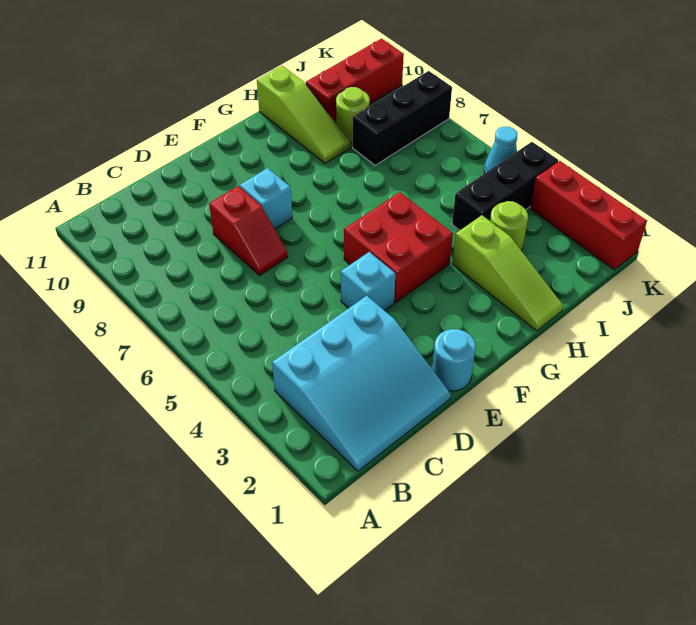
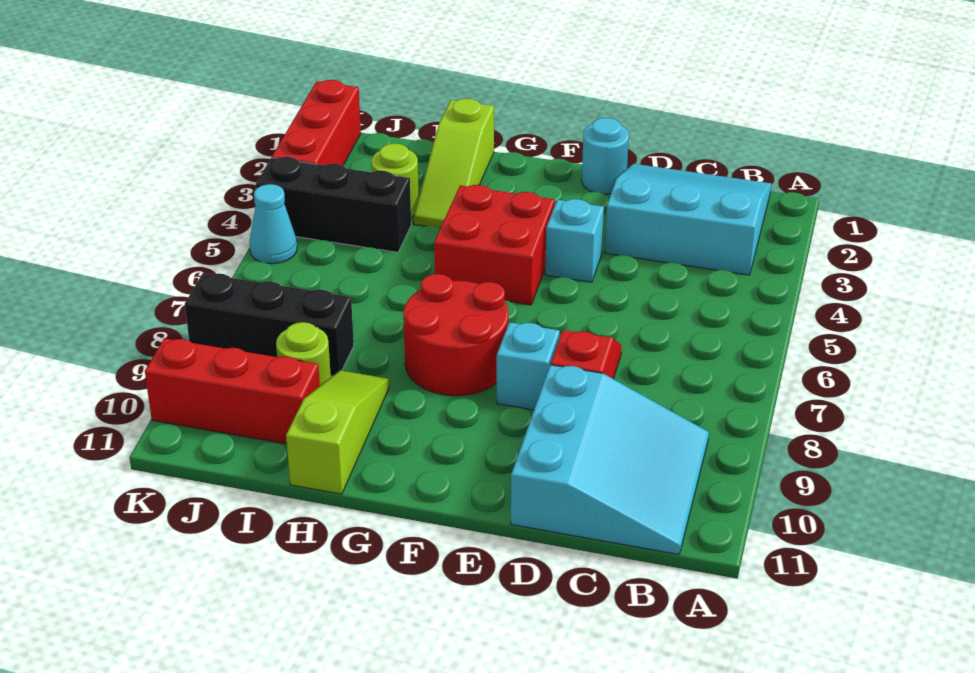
none -> cyan 3x3 slope [511,365,709,554]
none -> red 2x2 round brick [403,274,508,396]
lime 1x3 slope [452,215,563,331] -> lime 1x3 slope turned to [414,99,494,228]

